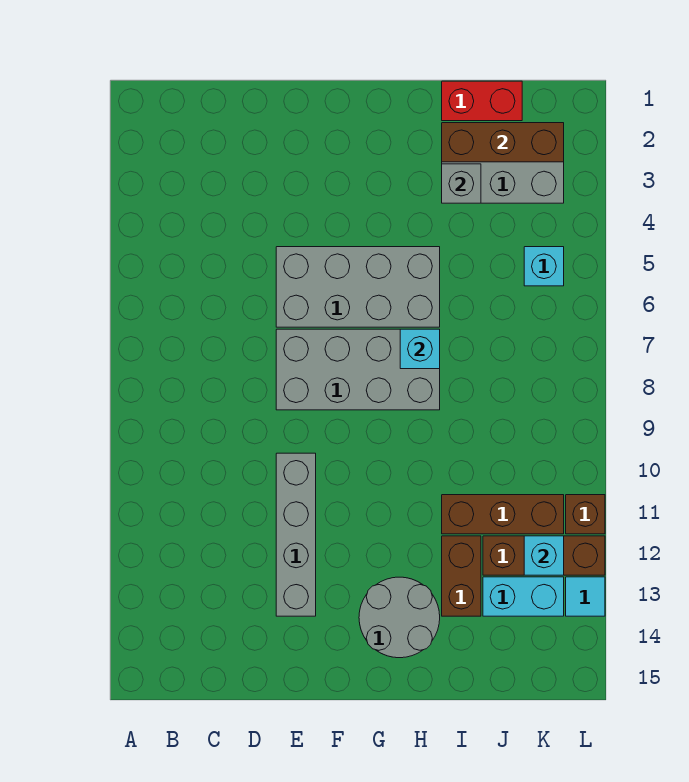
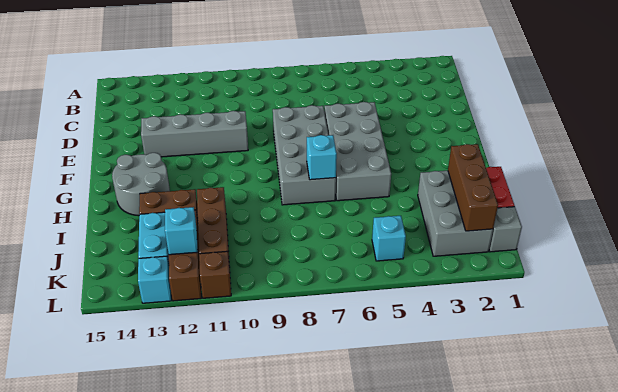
grey 1x1 brick [442,164,481,203] -> grey 1x1 brick moved to [489,207,522,252]
cyan 1x1 tile [566,577,605,616] -> cyan 1x1 brick [138,256,171,303]

